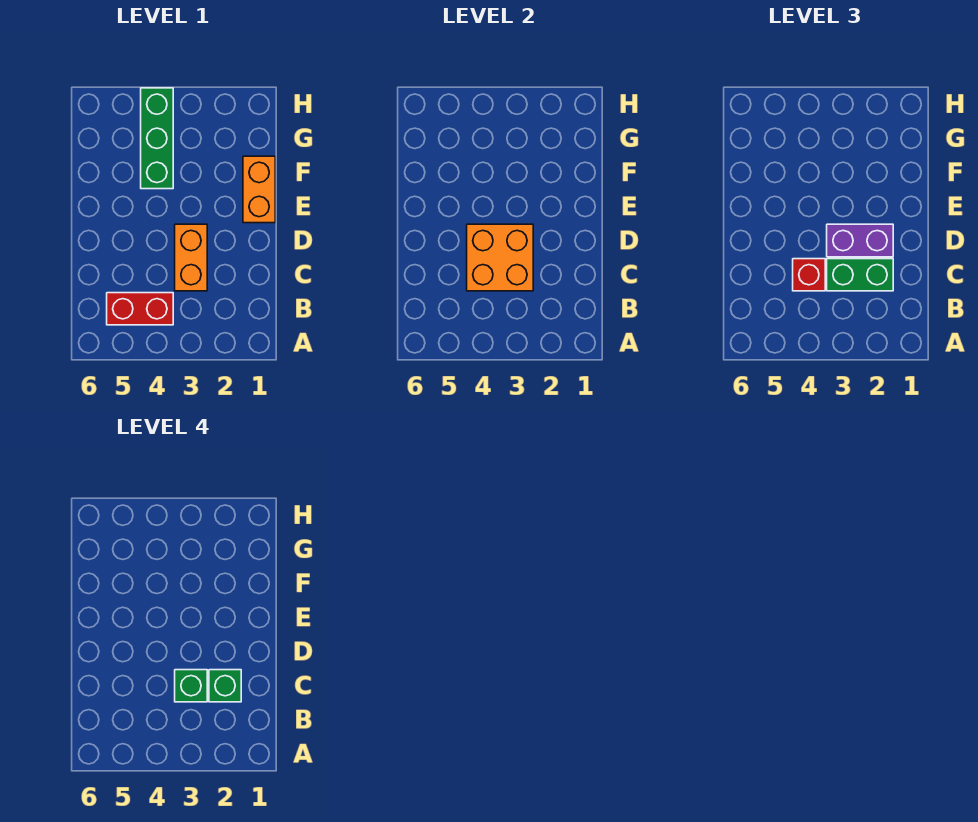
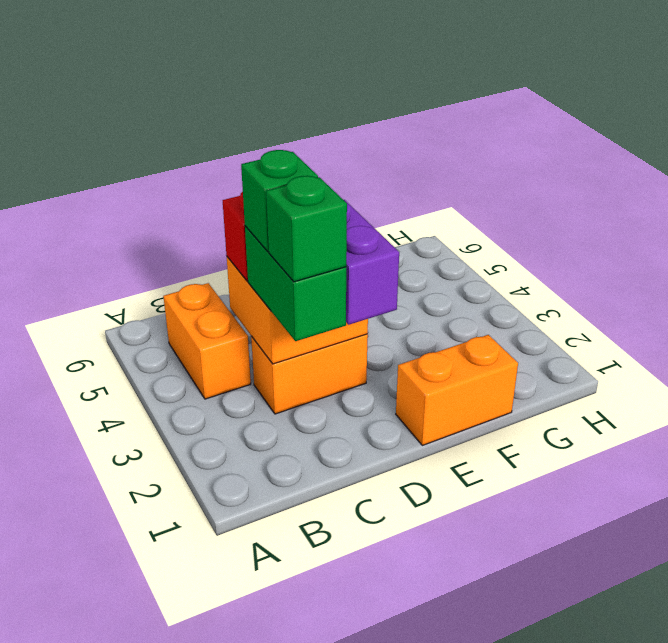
red 1x2 brick [107,293,173,325] -> orange 1x2 brick [163,283,251,399]
green 1x3 brick [141,88,173,189] -> none

